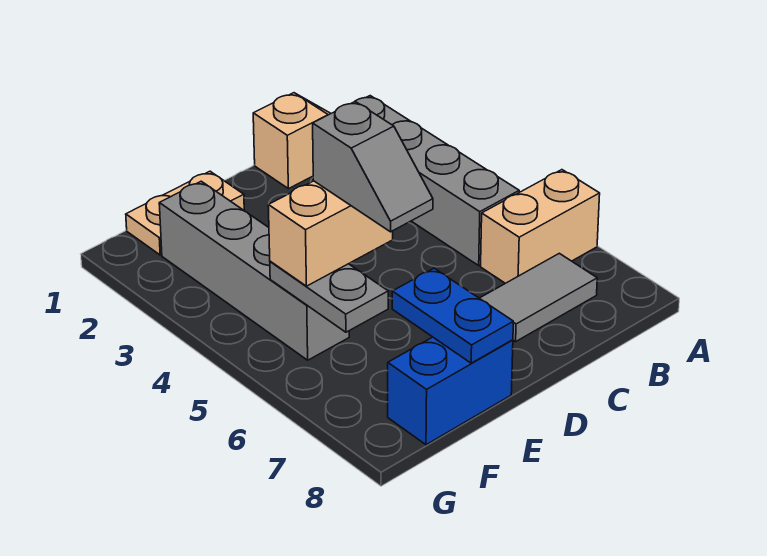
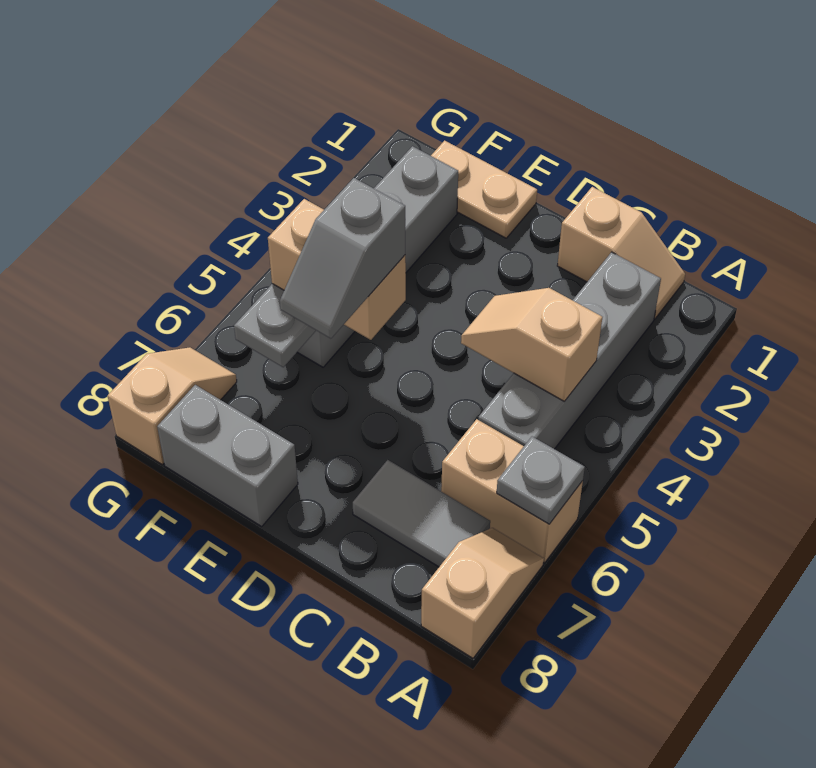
none -> grey 1x1 plate [497,437,585,524]
none -> tan 1x2 slope [421,528,544,658]
none -> tan 1x2 slope [461,288,602,401]
blue 1x2 plate [392,268,513,363] -> none
blue 1x2 brick [388,337,513,445] -> grey 1x2 brick [157,385,298,526]
none -> tan 1x2 slope [108,347,237,464]

